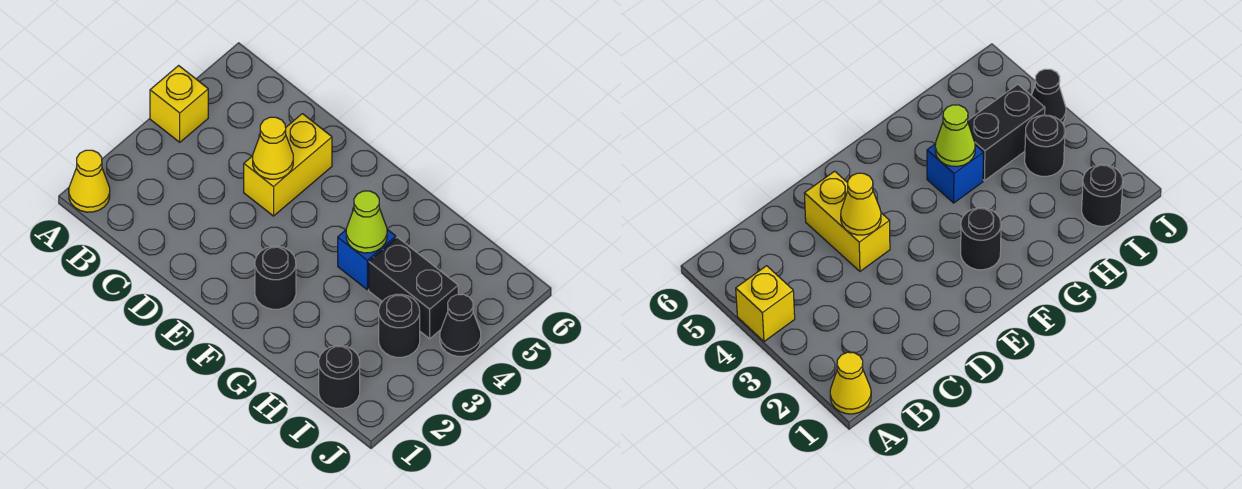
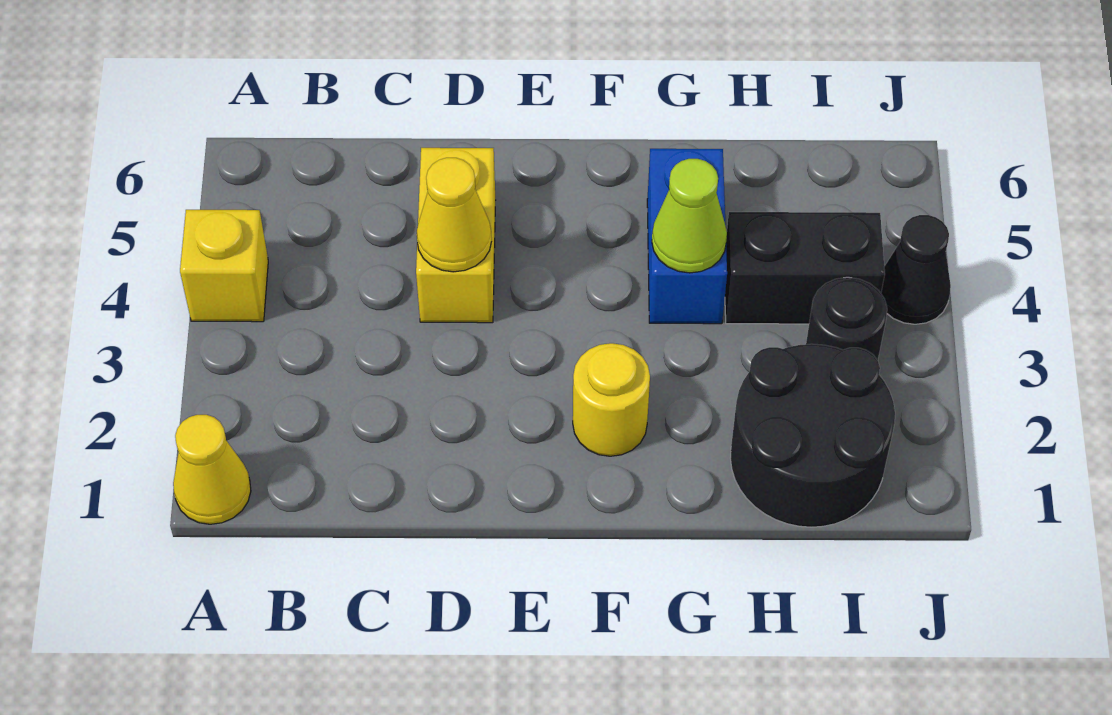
black 1x1 round brick [255,246,296,309] -> yellow 1x1 round brick [573,343,650,456]
blue 1x1 brick [338,229,396,289] -> blue 1x2 brick [647,149,727,324]
black 1x1 round brick [319,346,360,409] -> black 2x2 round brick [730,344,895,527]

